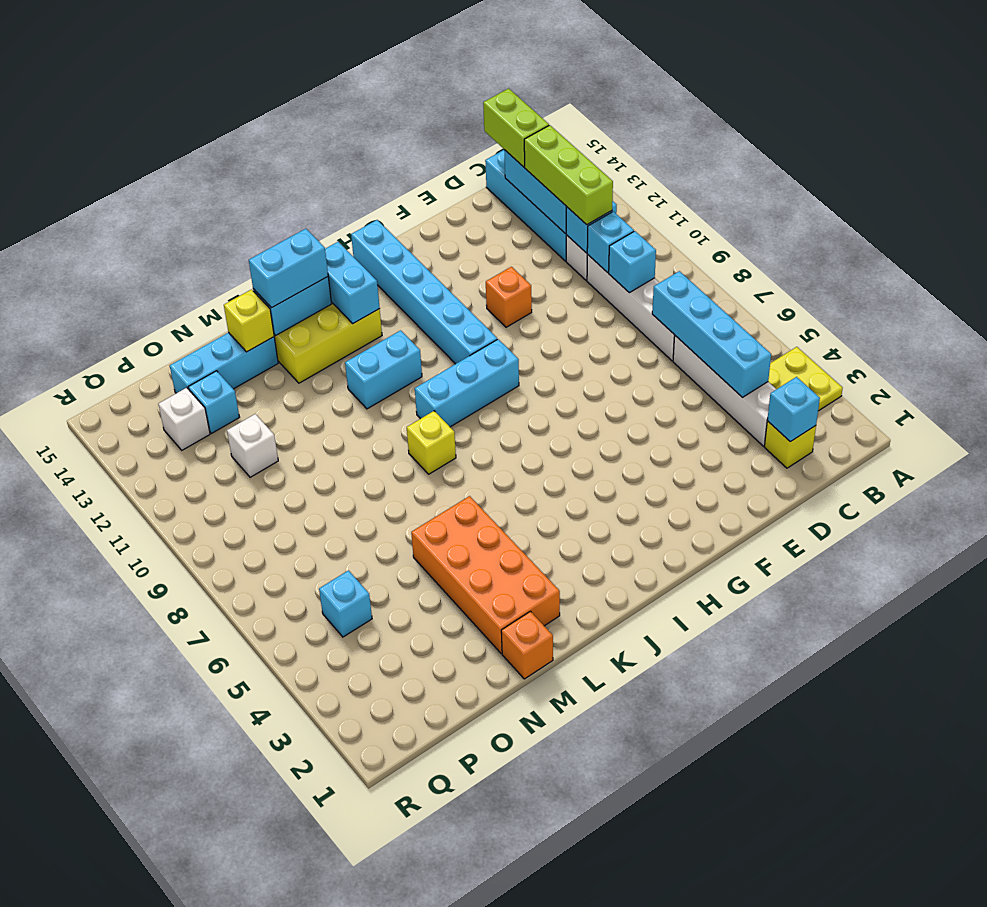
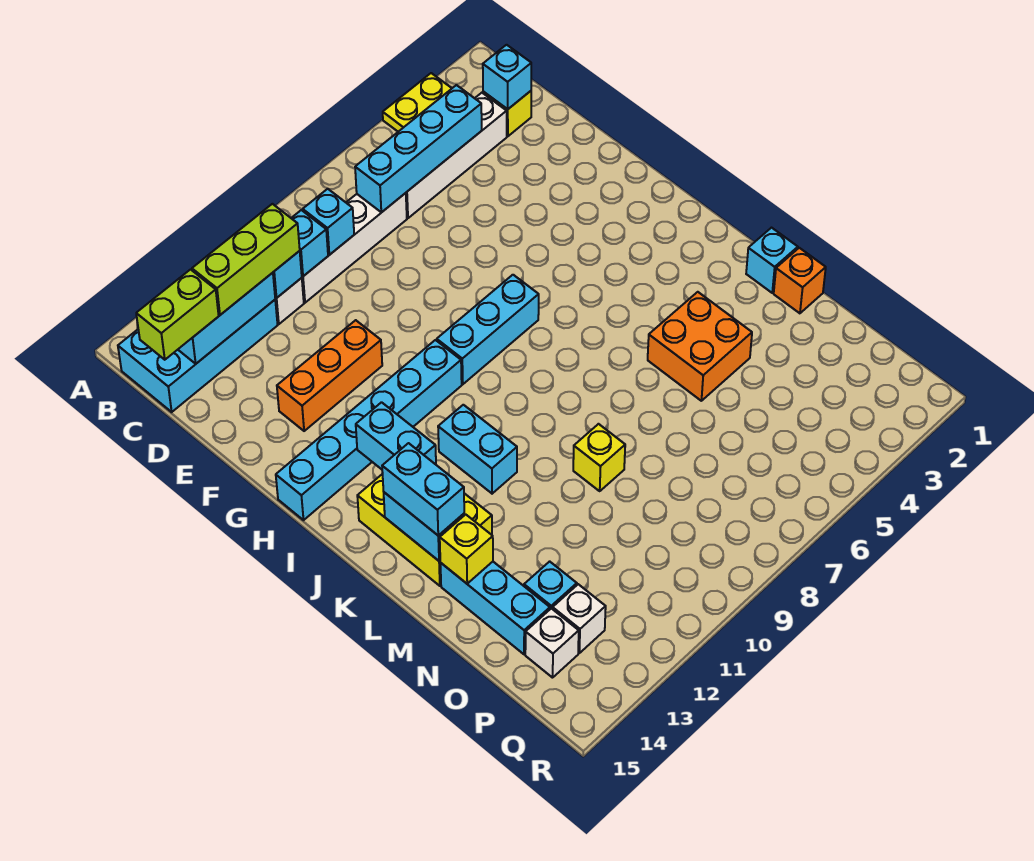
orange 1x1 brick [486,267,532,327] -> orange 1x3 brick [277,320,382,431]
cyan 1x3 brick [415,339,519,427] -> cyan 1x3 brick turned to [437,275,539,384]
cyan 1x2 brick [325,242,380,323] -> cyan 1x2 brick turned to [356,402,436,469]
yellow 1x1 brick [407,411,456,474] -> yellow 1x1 brick moved to [573,424,625,491]
orange 2x4 brick [411,496,560,653] -> orange 2x2 brick [648,292,752,401]
white 1x1 brick [227,414,278,477] -> white 1x1 brick moved to [525,608,579,678]
cyan 1x1 brick [319,571,372,637] -> cyan 1x1 brick moved to [746,228,798,293]

